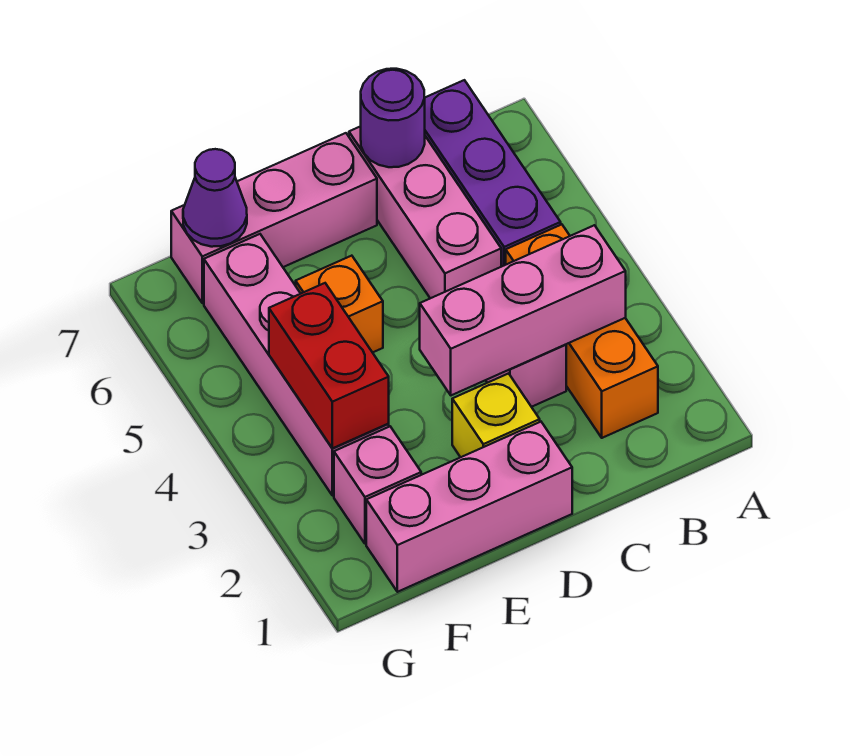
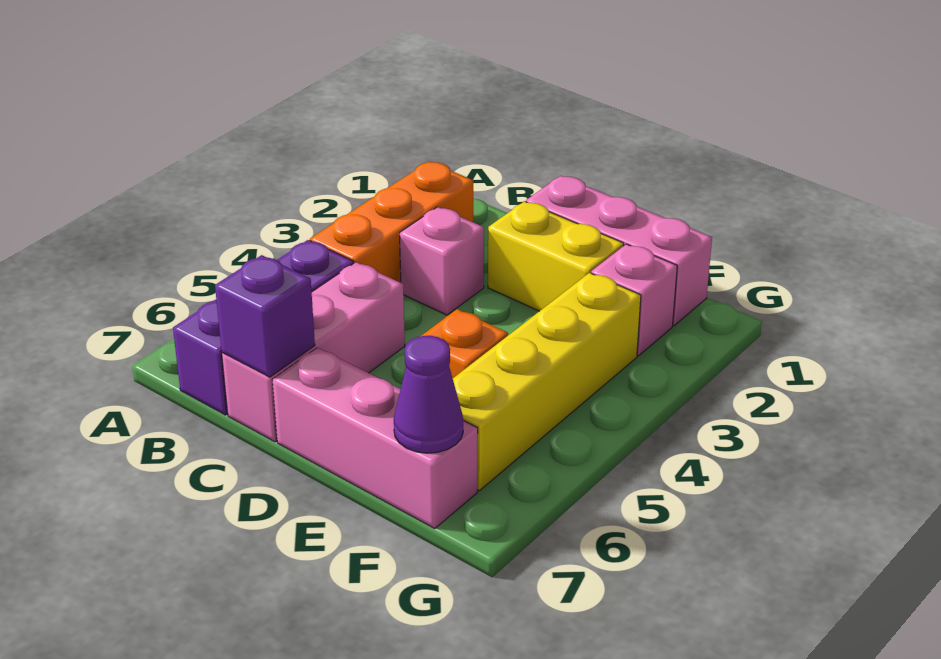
pink 1x3 brick [420,225,626,395] -> none
purple 1x1 round brick [361,69,425,167] -> purple 1x1 brick [215,255,315,377]
yellow 1x1 brick [452,374,540,457] -> yellow 1x2 brick [488,201,624,311]
pink 1x4 brick [204,234,389,496] -> yellow 1x4 brick [453,273,641,491]
red 1x2 brick [269,283,389,448] -> none

